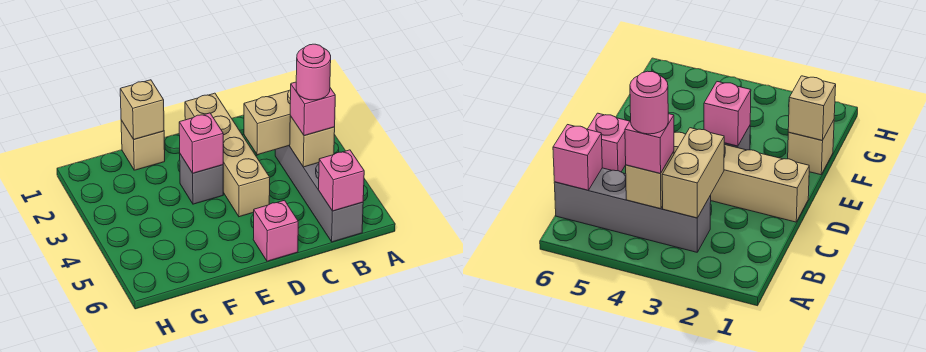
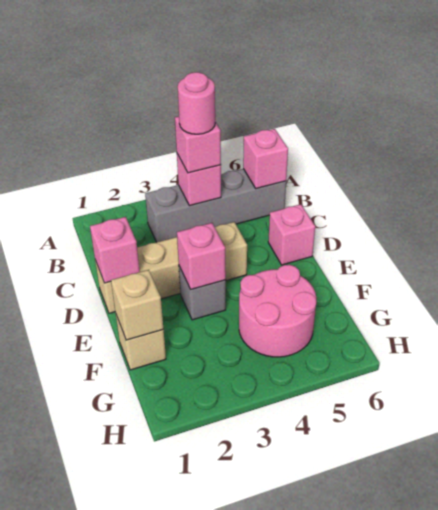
tan 1x2 brick [244,90,291,155] -> none
tan 1x1 brick [290,116,335,167] -> pink 1x1 brick [177,154,221,206]
none -> pink 1x1 brick [90,217,140,283]
none -> pink 2x2 round brick [239,265,316,357]

